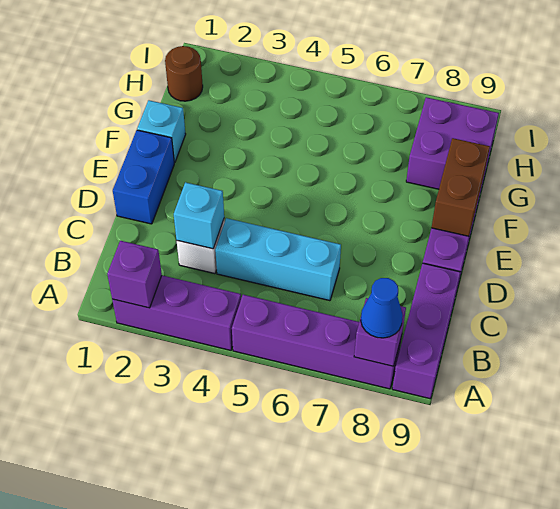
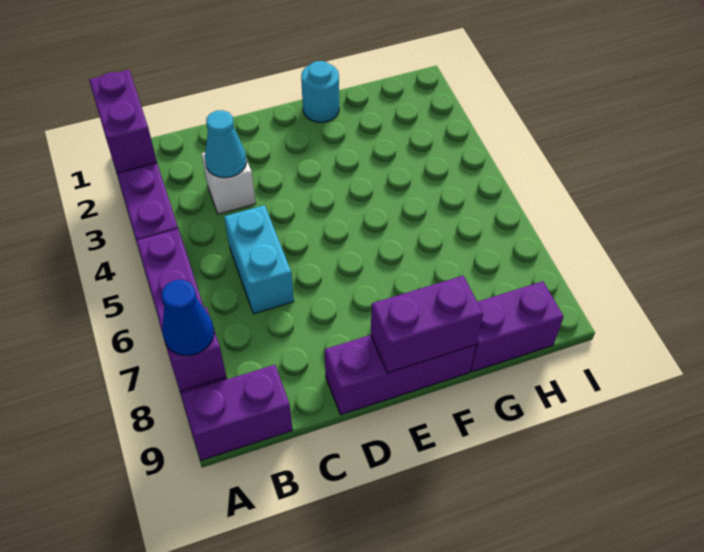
purple 1x1 brick [107,241,162,308] -> purple 1x2 brick [89,70,157,173]
purple 1x3 brick [392,263,460,399] -> purple 1x2 brick [181,365,292,460]
cyan 1x1 brick [174,182,224,249] -> cyan 1x1 cone [205,110,247,178]
cyan 1x3 brick [215,218,341,301] -> cyan 1x2 brick [224,205,294,314]
blue 1x2 brick [113,130,174,224] -> none
brown 1x2 brick [432,138,490,236] -> purple 1x2 brick [371,276,483,373]
cyan 1x1 brick [137,100,186,163] -> cyan 1x1 round brick [301,61,339,122]
purple 2x2 brick [406,97,499,189] -> purple 1x2 brick [471,281,564,372]
brown 1x1 round brick [165,46,203,101] -> none

